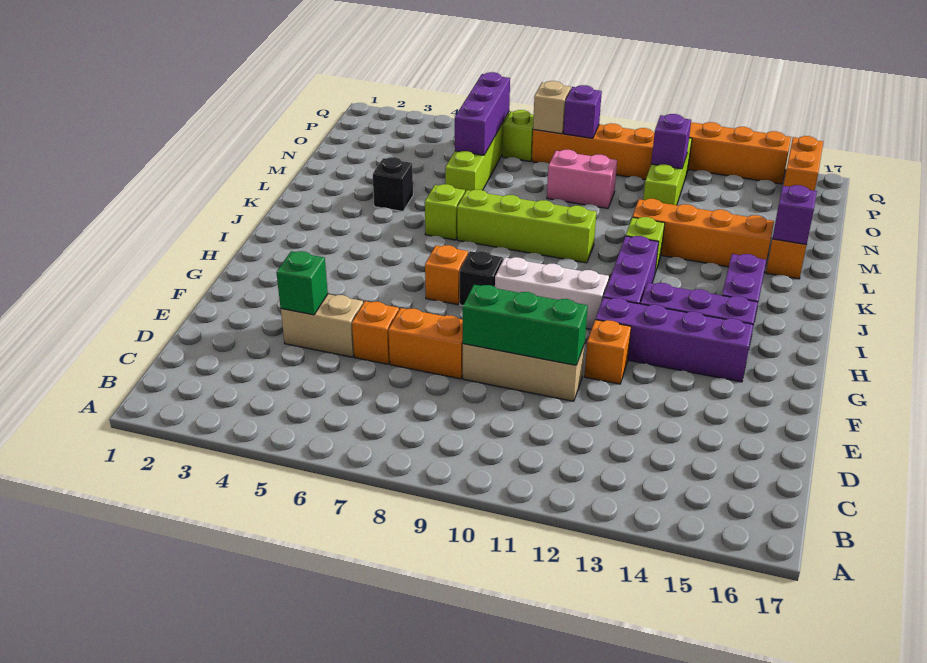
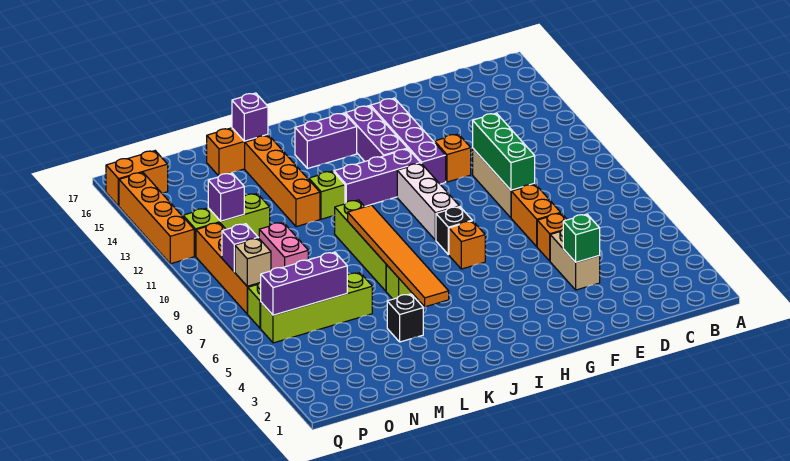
none -> orange 1x6 tile [348,205,449,307]

